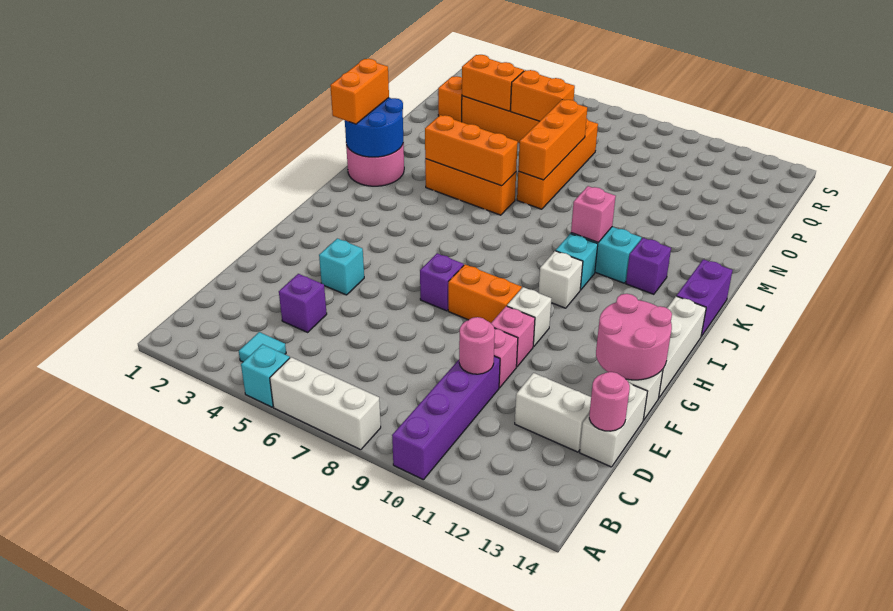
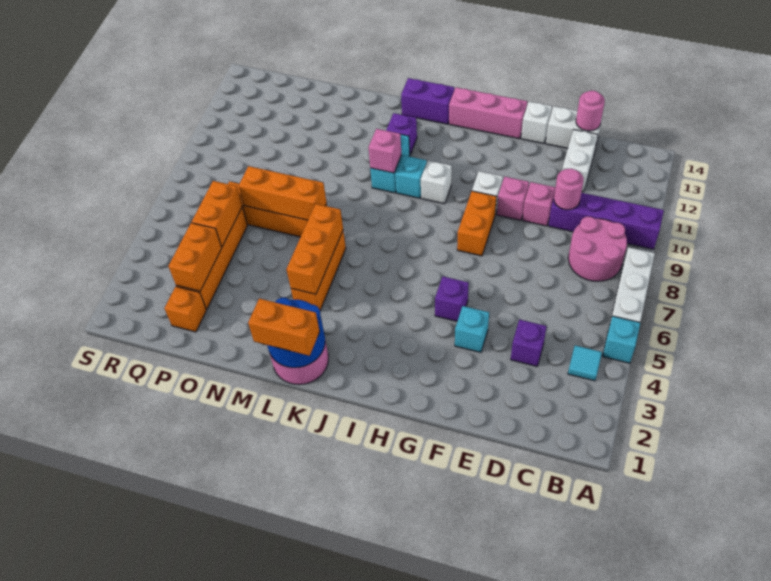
pink 2x2 round brick [596,294,672,380] -> pink 2x2 round brick moved to [568,217,627,281]
purple 1x1 brick [420,253,464,311] -> purple 1x1 brick moved to [435,277,469,321]
white 1x3 brick [659,296,706,398] -> pink 1x3 brick [449,87,527,139]

